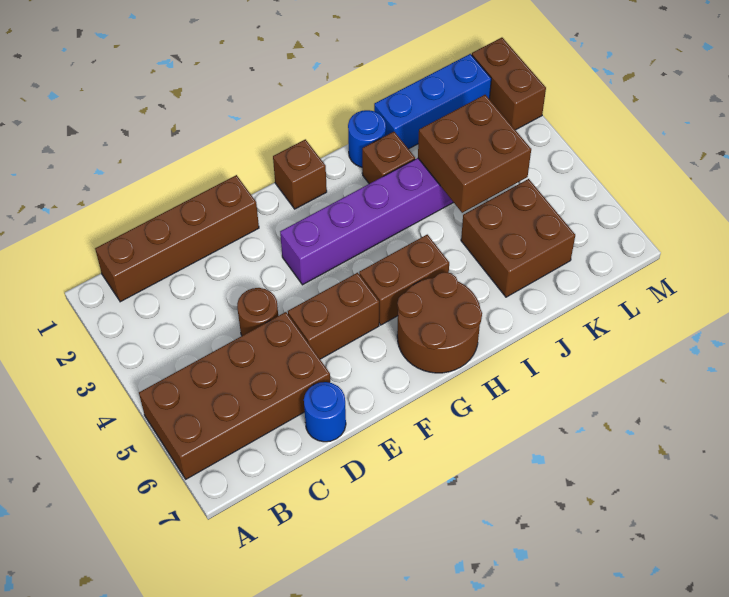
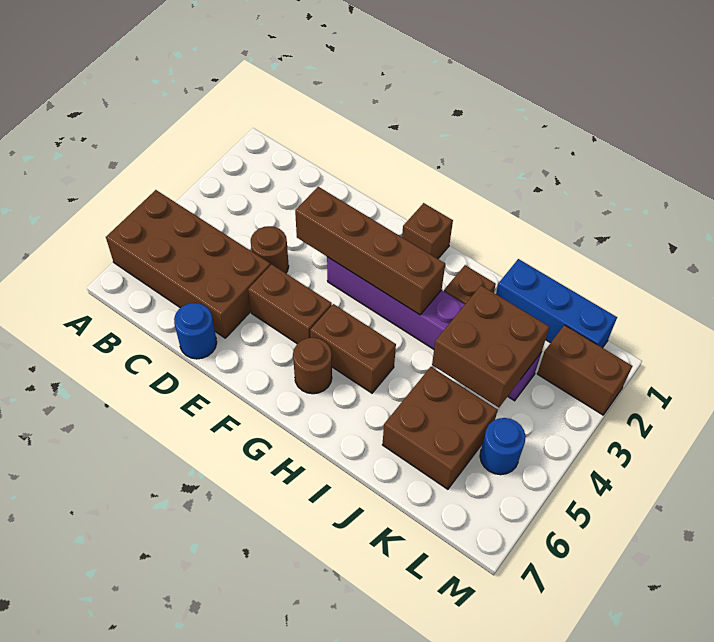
brown 1x4 brick [95,175,259,302] -> brown 1x4 brick moved to [295,187,445,315]
brown 2x2 round brick [397,272,482,373] -> brown 1x1 round brick [293,338,332,394]
blue 1x1 round brick [348,110,386,167] -> blue 1x1 round brick moved to [480,418,526,475]
brown 1x2 brick [472,38,546,130] -> brown 1x2 brick turned to [537,325,632,415]

